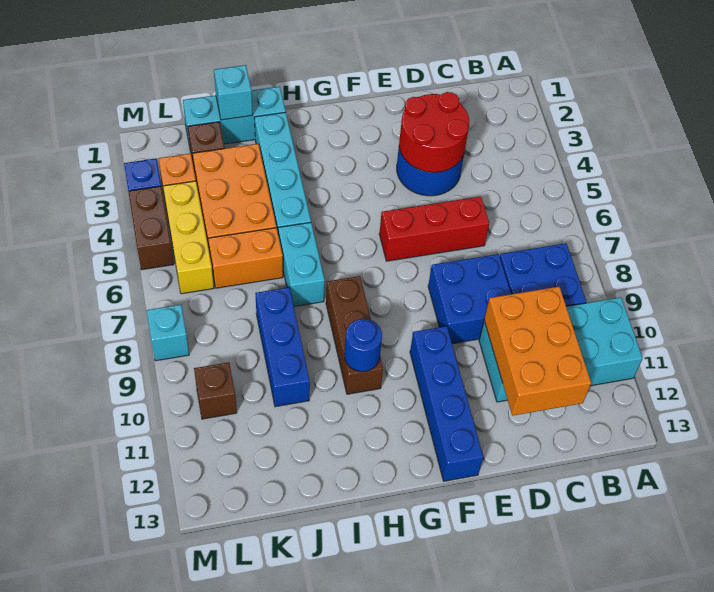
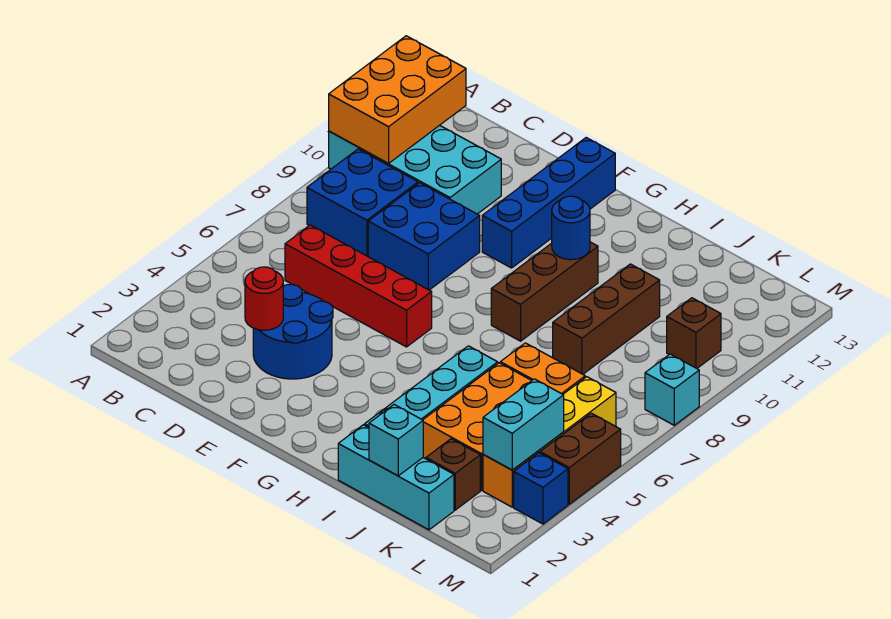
orange 2x3 brick [484,287,591,416] -> orange 2x3 brick moved to [329,36,466,163]
red 2x2 round brick [399,92,469,172] -> red 1x1 round brick [245,267,283,330]
red 1x3 brick [379,197,489,261] -> red 1x4 brick [285,225,432,347]
cyan 1x2 brick [278,222,325,306] -> cyan 1x2 brick moved to [483,379,564,470]
blue 1x3 brick [255,287,310,407] -> brown 1x3 brick [553,264,660,374]

